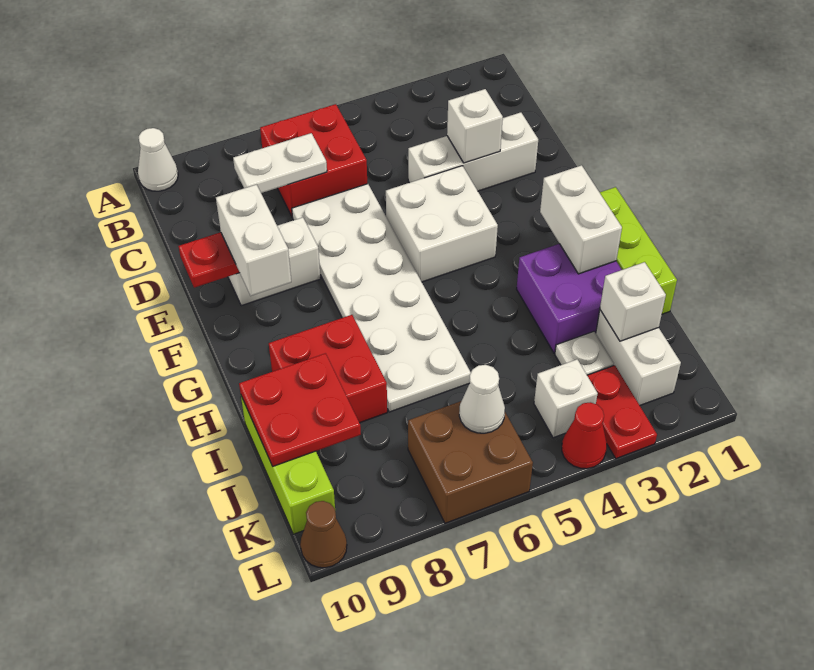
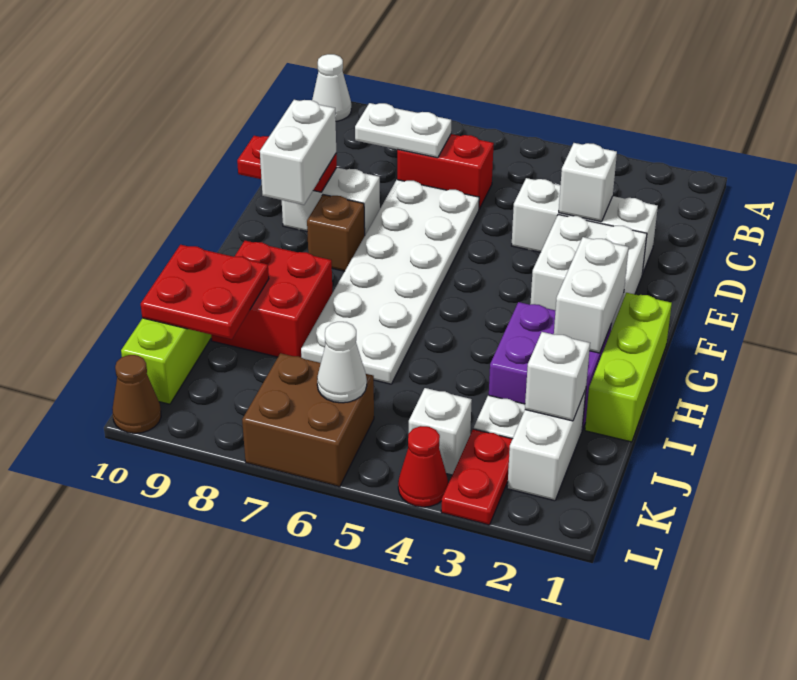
red 2x2 brick [260,104,367,216] -> red 1x2 brick [397,134,494,209]
white 2x2 brick [386,166,498,282] -> white 2x2 brick moved to [530,215,647,330]
none -> brown 1x1 brick [307,195,365,271]

